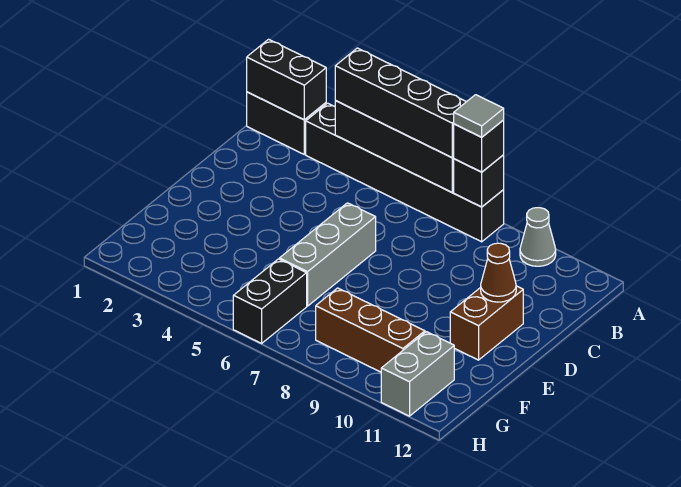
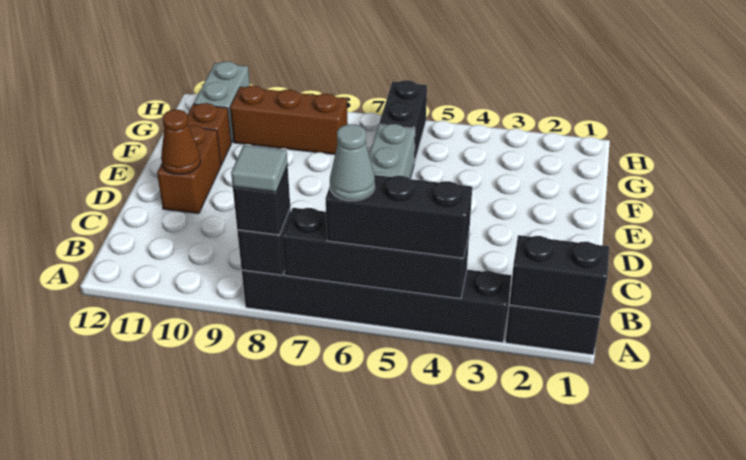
black 1x4 brick [335,48,466,157] -> black 1x3 brick [325,175,472,258]
grey 1x1 cone [520,208,556,266] -> grey 1x1 cone moved to [330,124,375,201]
none -> brown 1x1 brick [187,103,231,165]

